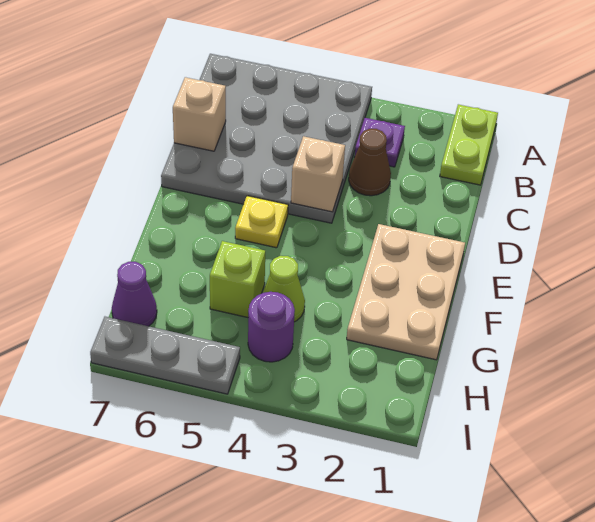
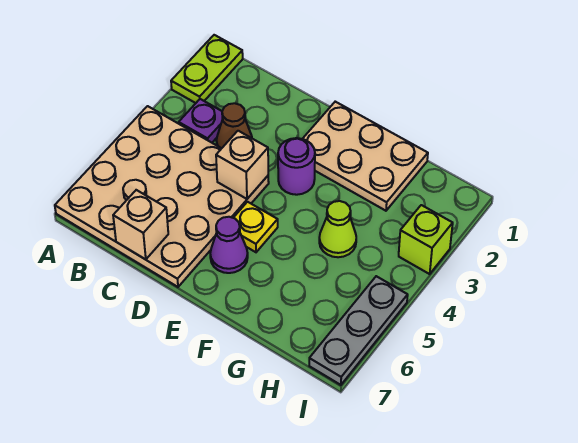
lime 1x2 plate [440,104,498,185] -> lime 1x2 plate turned to [171,35,243,103]
grey 4x4 plate [161,54,372,223] -> tan 4x4 plate [55,106,269,287]
lime 1x1 brick [210,241,265,317] -> lime 1x1 brick moved to [399,205,453,274]
purple 1x1 round brick [248,292,295,362] -> purple 1x1 round brick moved to [278,138,315,195]
purple 1x1 cone [112,262,157,326] -> purple 1x1 cone moved to [210,217,248,273]

